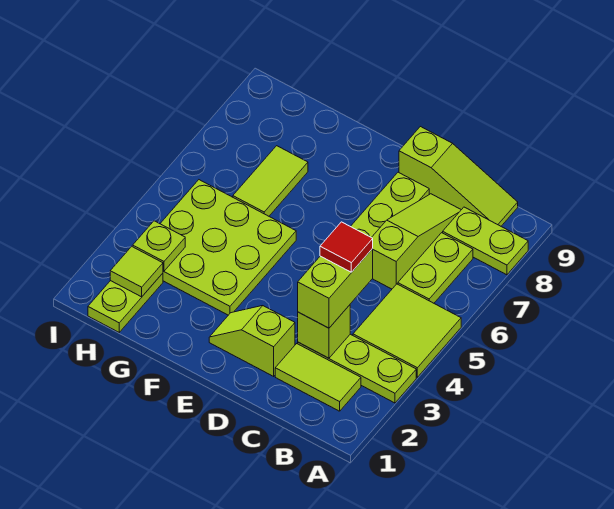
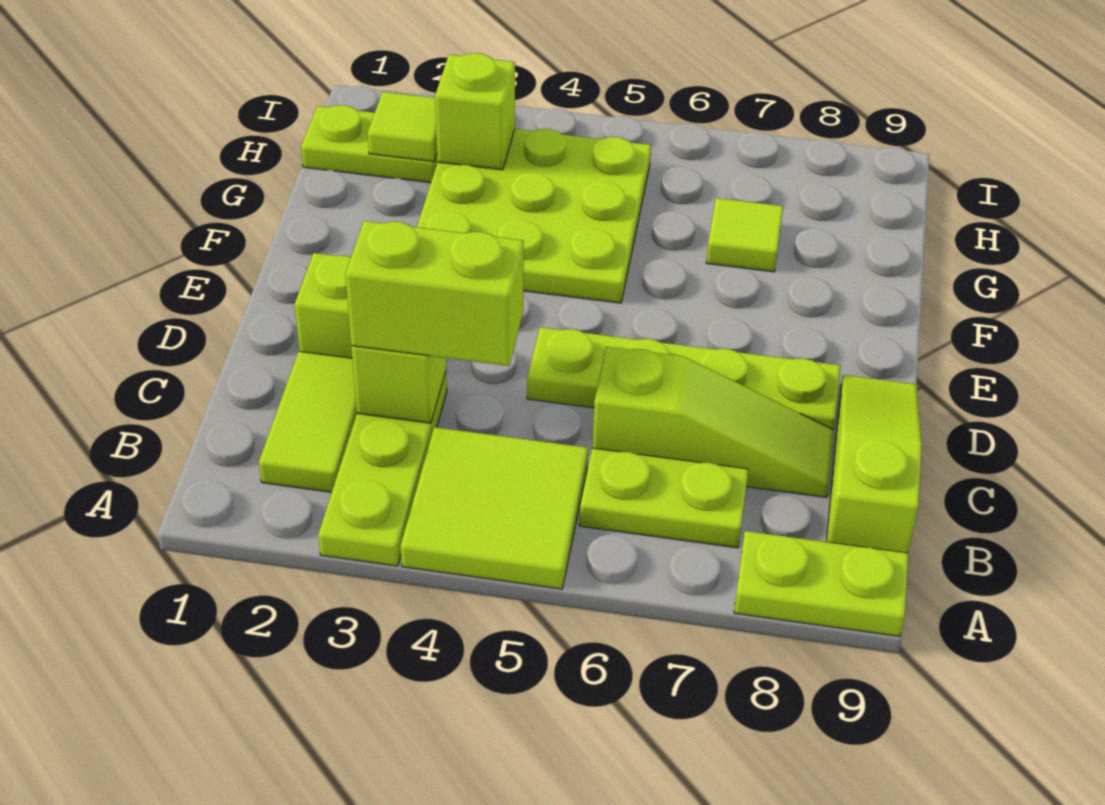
lime 1x2 plate [443,207,528,275] -> lime 1x2 plate turned to [734,531,908,636]
lime 1x3 slope [399,127,518,226] -> lime 1x3 slope turned to [826,375,922,553]
red 1x1 tile [320,222,373,272] -> none
lime 1x2 tile [233,146,308,216] -> lime 1x1 tile [706,198,783,272]
lime 1x1 plate [133,221,185,271] -> lime 1x1 brick [435,53,515,170]

